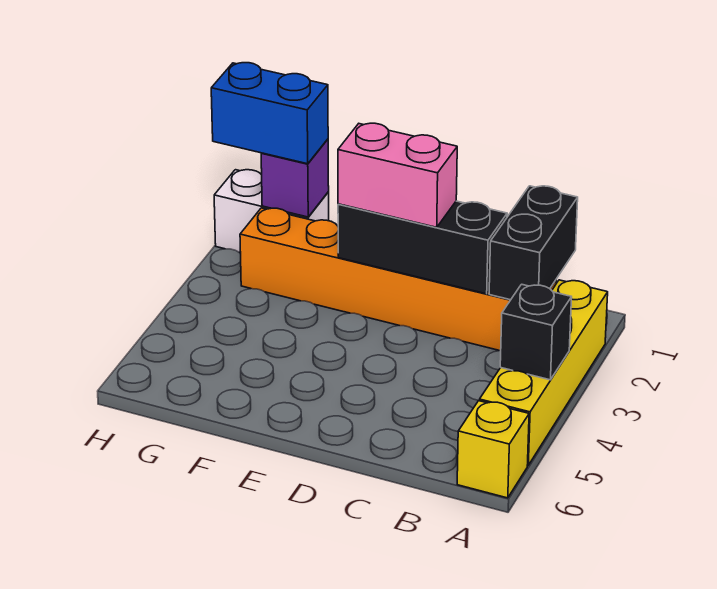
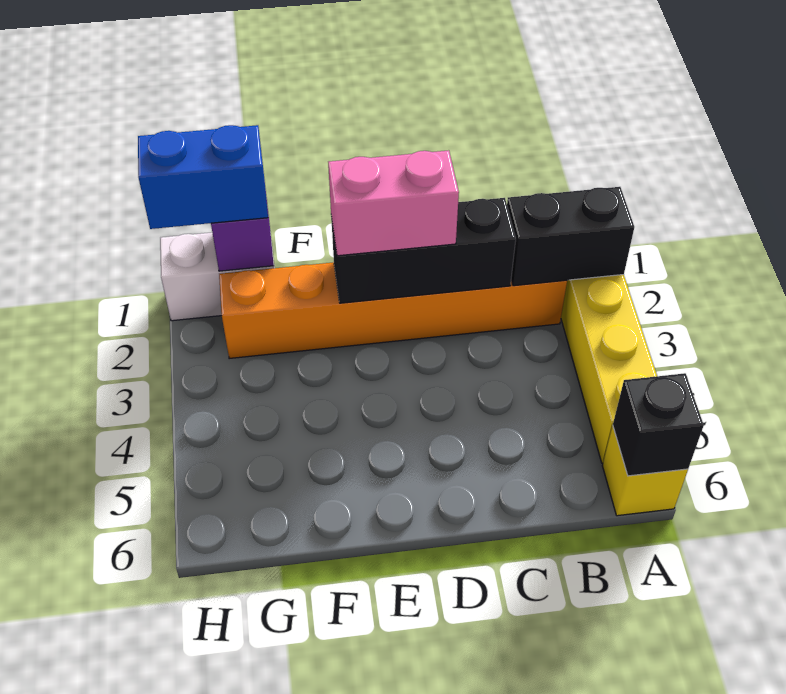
black 1x1 brick [500,284,572,380] -> black 1x1 brick moved to [613,373,704,476]
black 1x2 brick [489,186,578,300] -> black 1x2 brick turned to [507,187,634,286]

